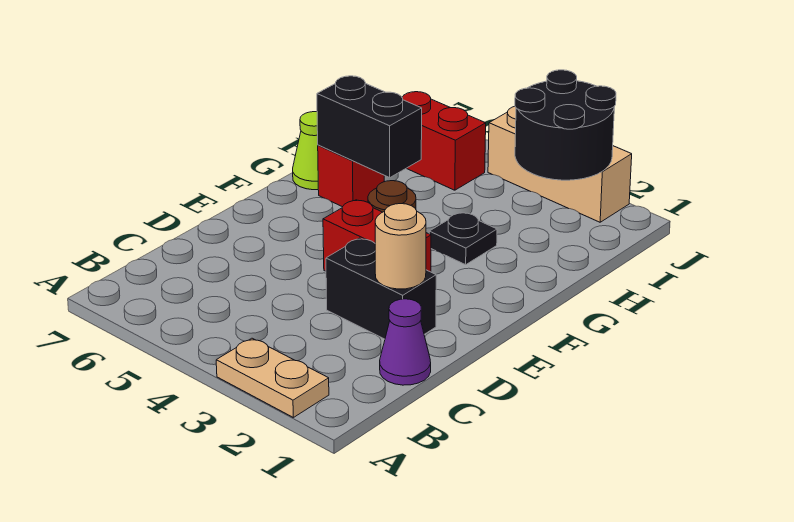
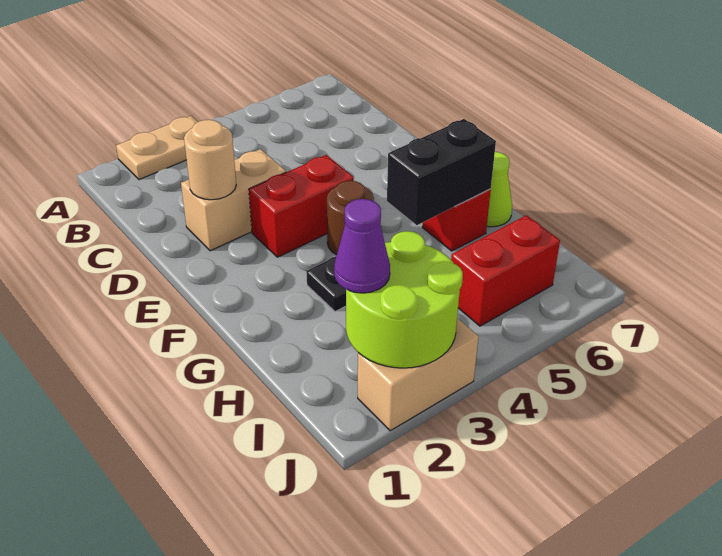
purple 1x1 cone [380,299,431,385] -> purple 1x1 cone moved to [334,199,390,293]
black 1x2 brick [326,238,436,339] -> tan 1x2 brick [181,149,286,251]
black 2x2 round brick [515,70,616,180] -> lime 2x2 round brick [346,231,463,368]
tan 1x3 brick [488,107,632,222] -> tan 1x2 brick [358,318,479,431]

